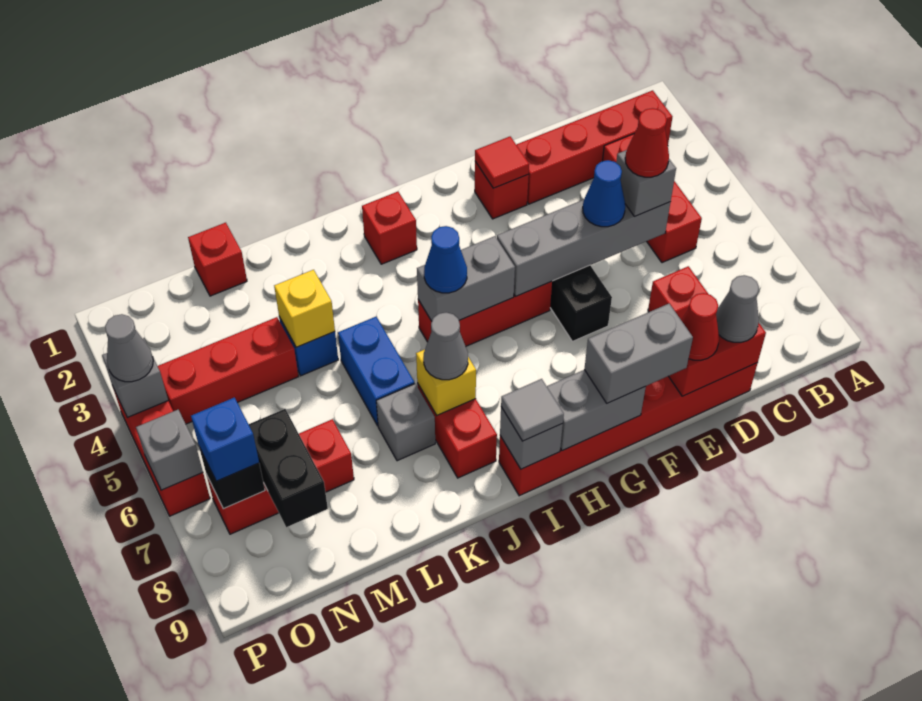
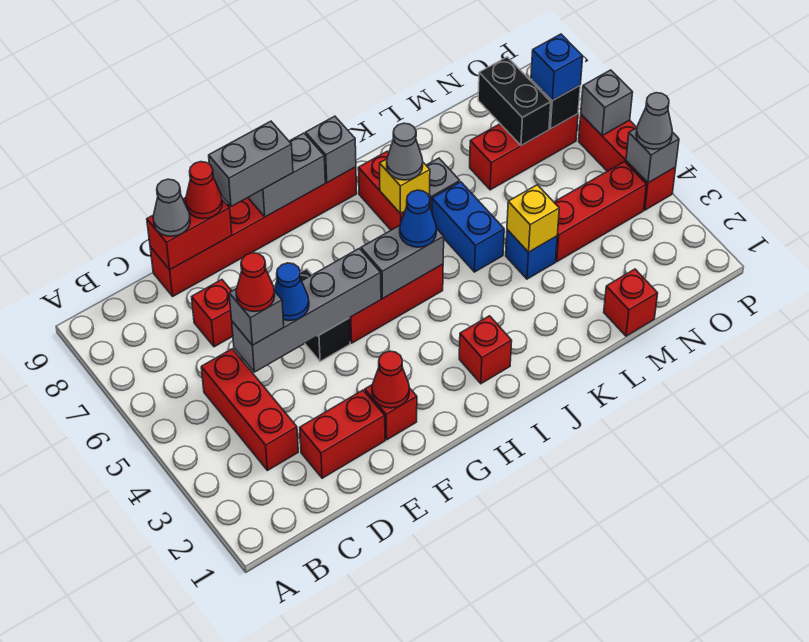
red 1x4 brick [516,90,672,204] -> red 1x2 brick [300,390,385,478]
red 1x1 tile [475,137,529,188] -> red 1x1 cone [372,351,409,408]
grey 1x1 tile [501,379,564,441] -> none

